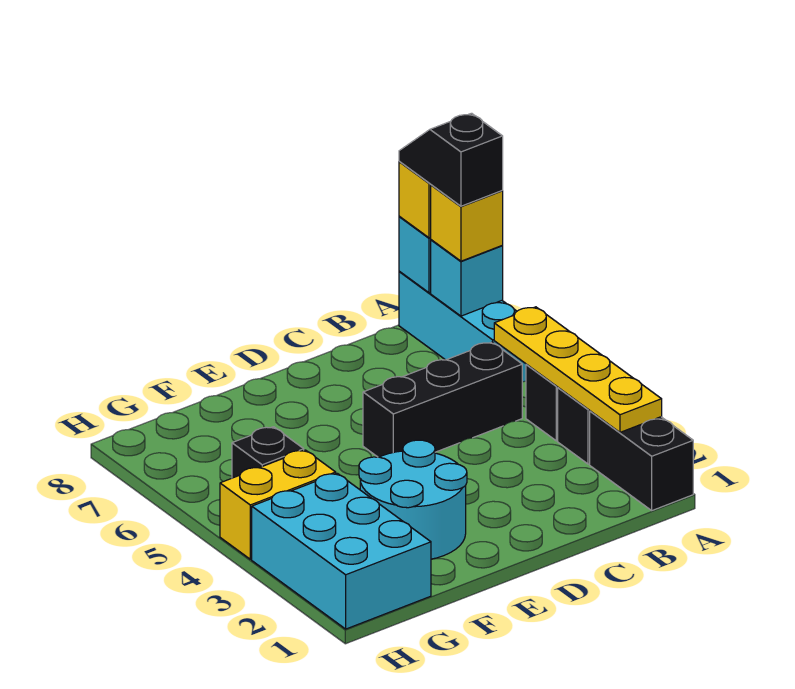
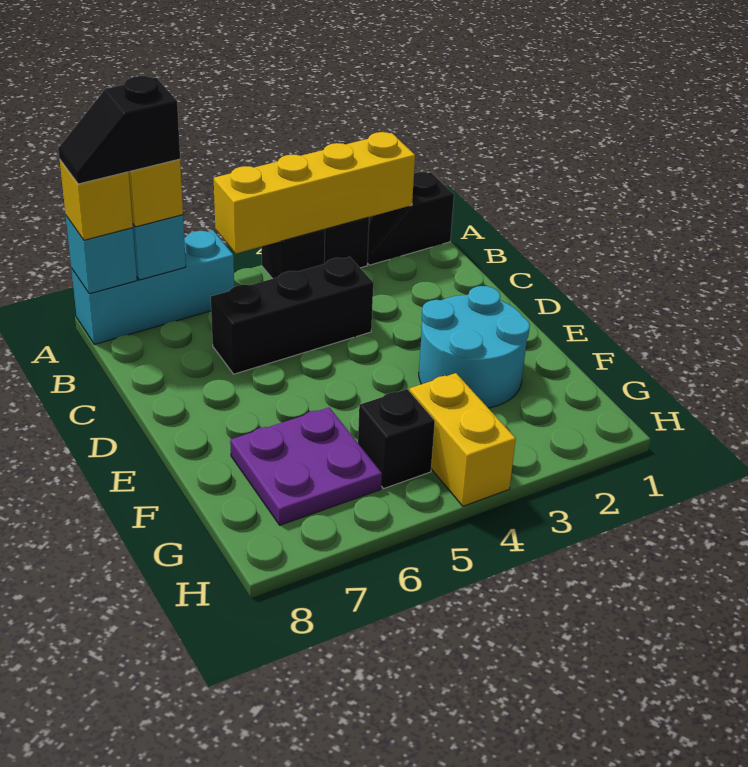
black 1x2 brick [590,411,693,510] -> black 1x2 slope [367,172,454,265]
yellow 1x4 plate [494,307,662,432] -> yellow 1x4 brick [214,132,415,253]
black 1x3 brick [363,342,522,457] -> black 1x3 brick turned to [211,257,373,374]
none -> purple 2x2 plate [230,407,382,525]
cyan 2x3 brick [252,473,431,629] -> none

